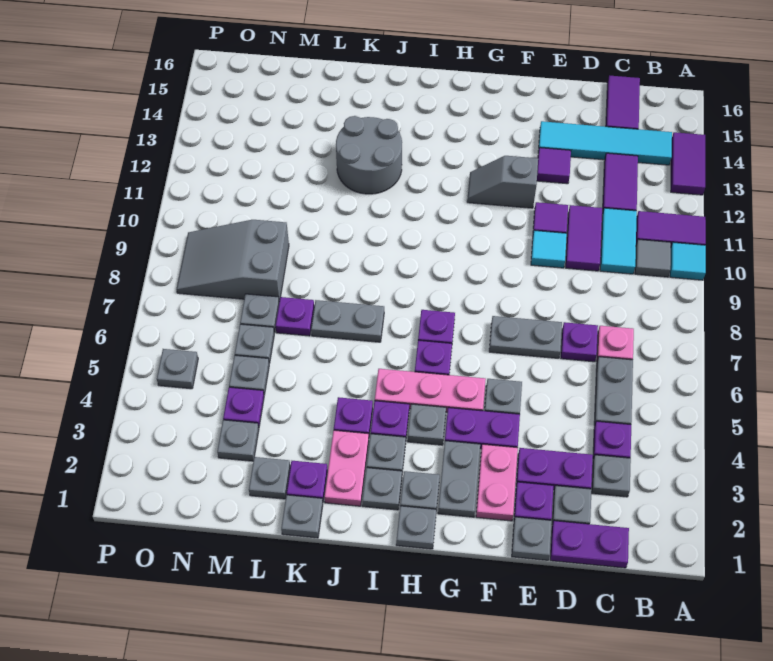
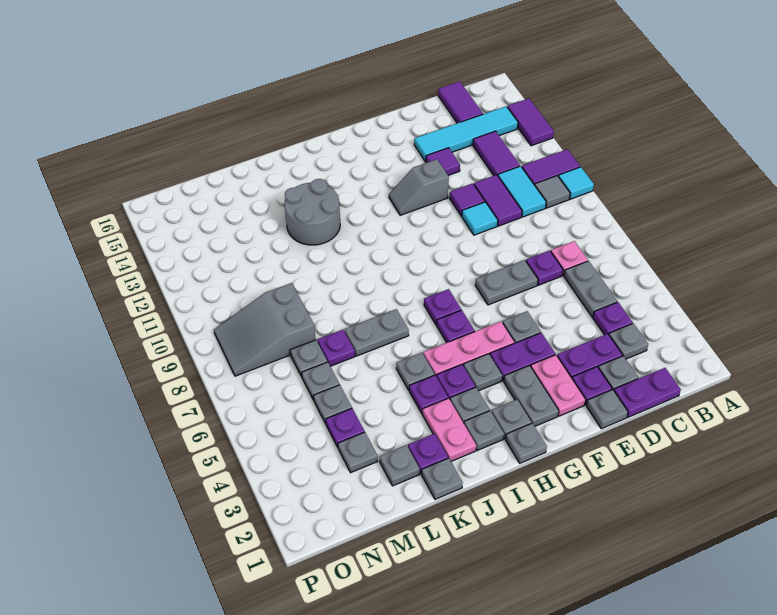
grey 1x1 plate [157,349,198,389] -> grey 1x1 plate moved to [396,353,435,390]

